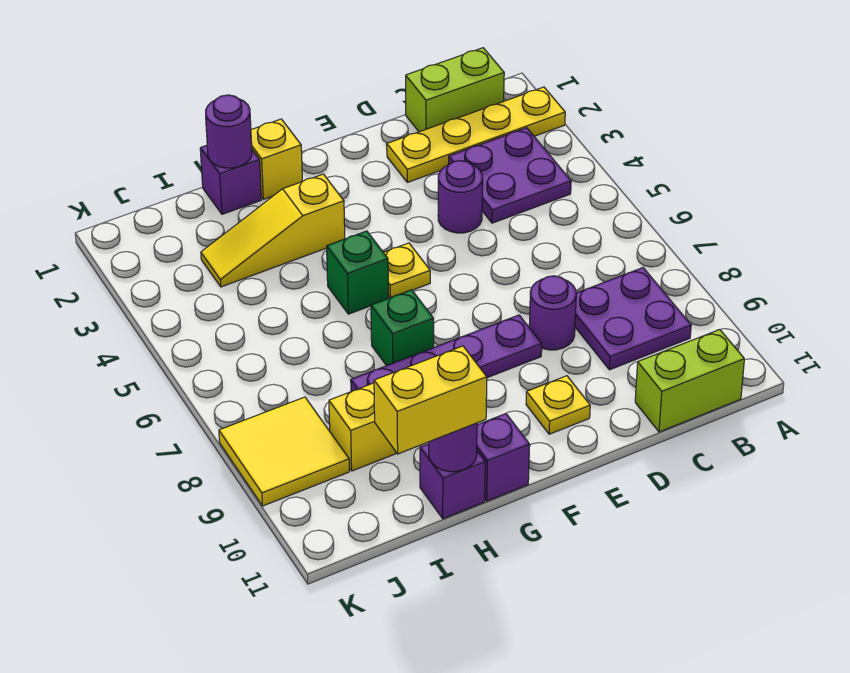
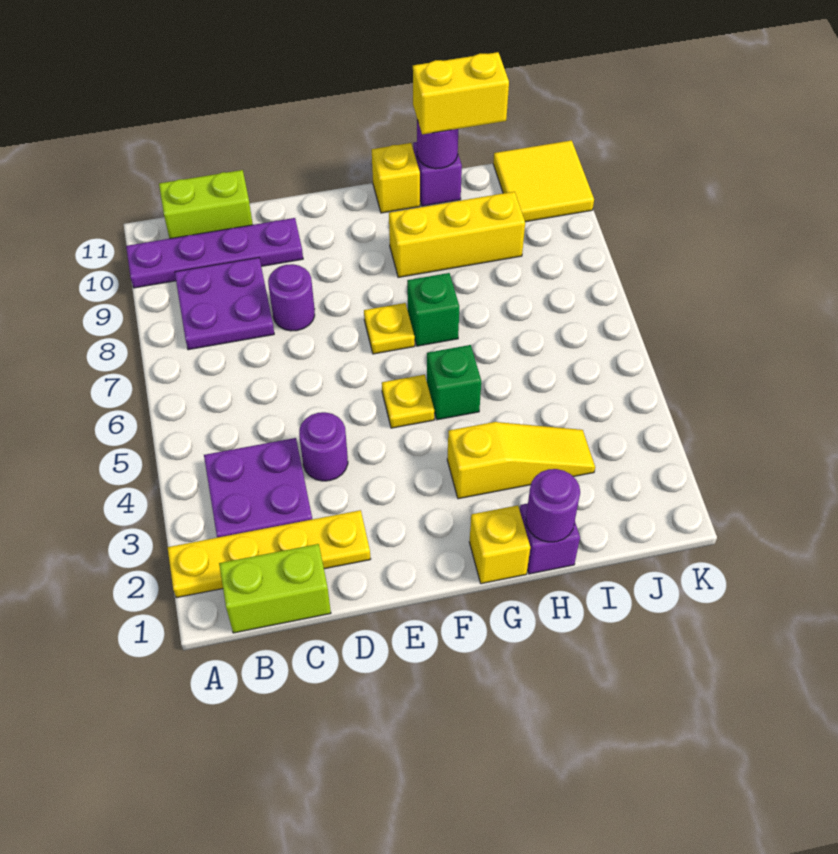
purple 1x4 plate [351,315,542,392] -> purple 1x4 plate moved to [126,218,303,288]
yellow 1x1 plate [526,376,590,434] -> yellow 1x1 plate moved to [364,303,415,354]
purple 1x1 brick [477,414,530,501] -> yellow 1x1 brick [372,143,420,213]
yellow 2x2 tile [219,397,349,506] -> yellow 2x2 tile moved to [493,140,594,222]

